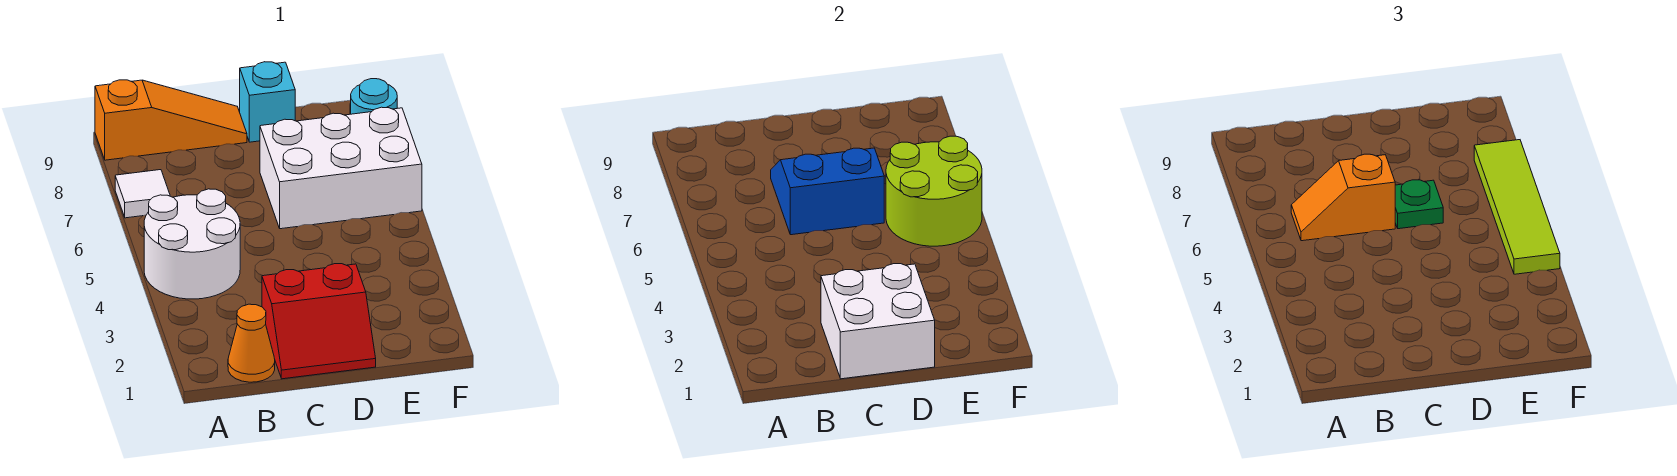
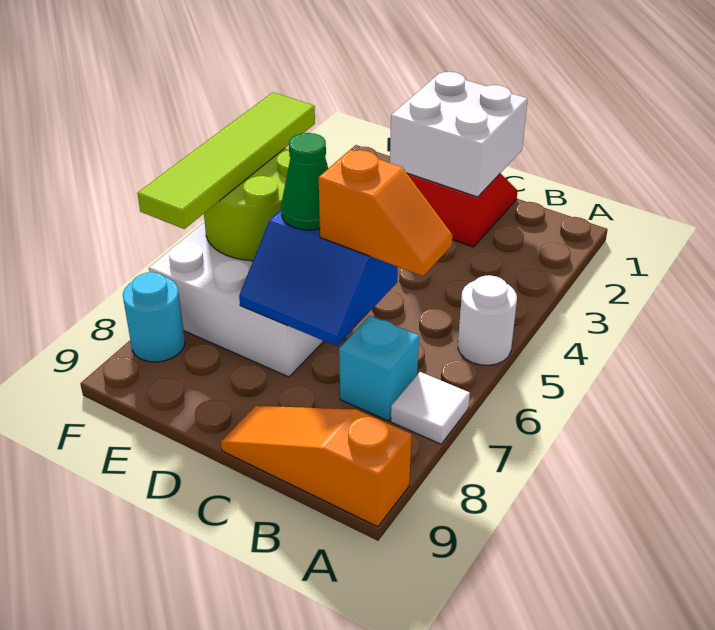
white 2x2 round brick [144,189,240,299] -> white 1x1 round brick [458,275,517,365]
orange 1x1 cone [228,304,275,382] -> none
green 1x1 plate [1395,180,1443,229] -> green 1x1 cone [281,133,328,230]
cyan 1x1 brick [240,62,295,142] -> cyan 1x1 brick moved to [339,316,419,421]

